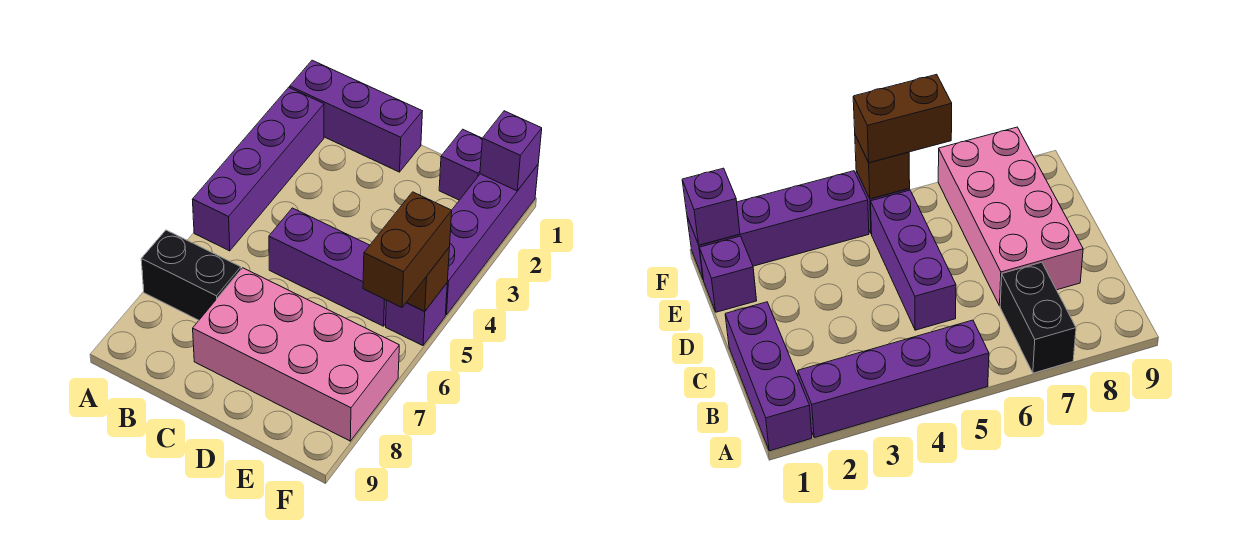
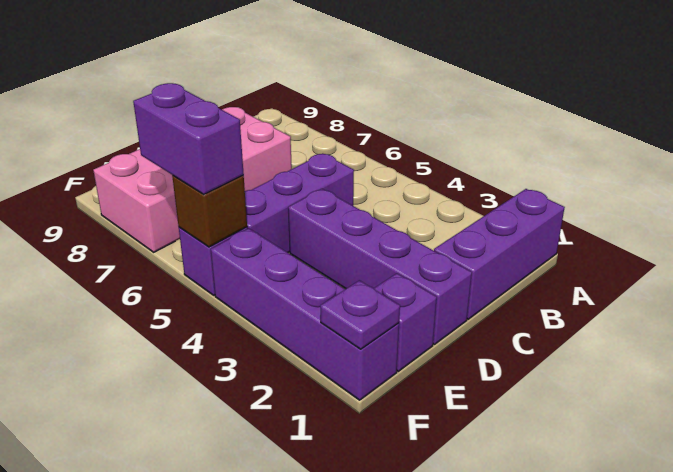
purple 1x4 brick [192,87,324,251] -> purple 1x4 brick moved to [288,189,472,344]
black 1x2 brick [141,230,241,320] -> none
purple 1x1 brick [480,111,542,191] -> purple 1x1 plate [320,281,400,349]
brown 1x2 brick [363,192,452,307] -> purple 1x2 brick [133,83,244,194]

